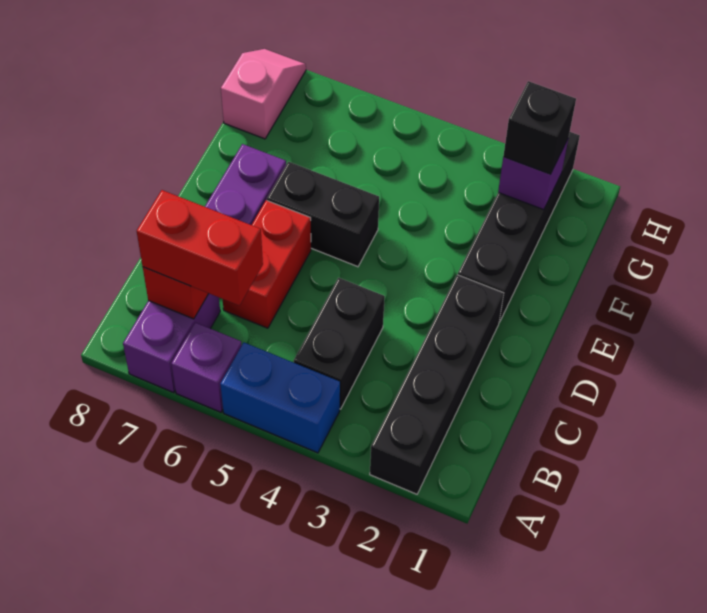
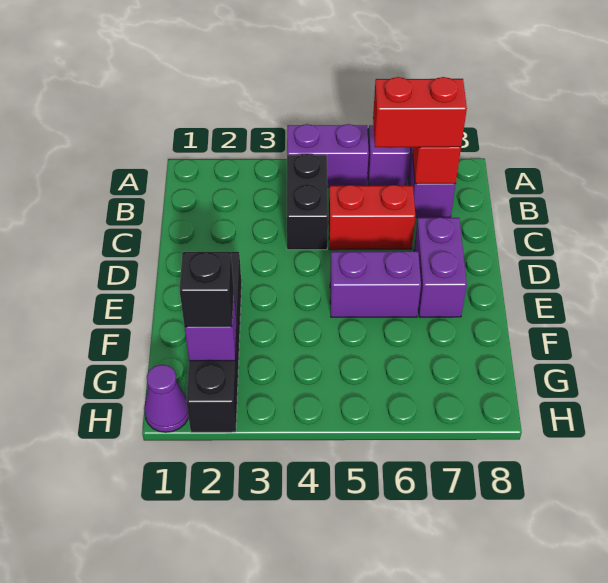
black 1x4 brick [370,275,504,494] -> none
blue 1x2 brick [220,343,340,453] -> purple 1x2 brick [287,124,369,187]
red 1x2 brick [223,200,311,328] -> red 1x2 brick turned to [329,185,416,250]
black 1x2 brick [267,162,379,267] -> purple 1x2 brick [330,251,421,317]
pink 1x2 slope [221,49,306,139] -> none
none -> purple 1x1 cone [144,364,189,432]

